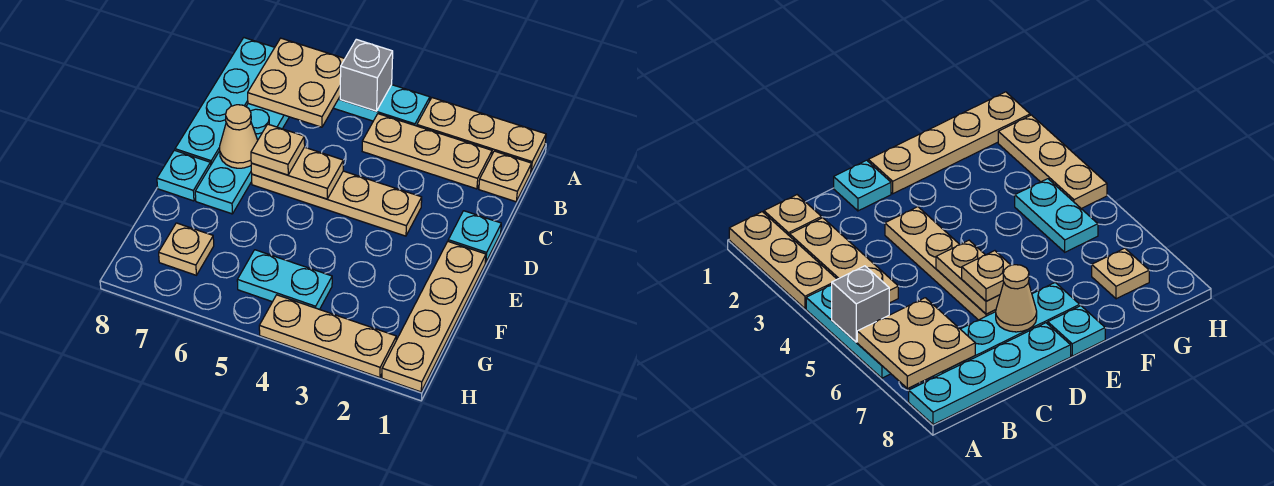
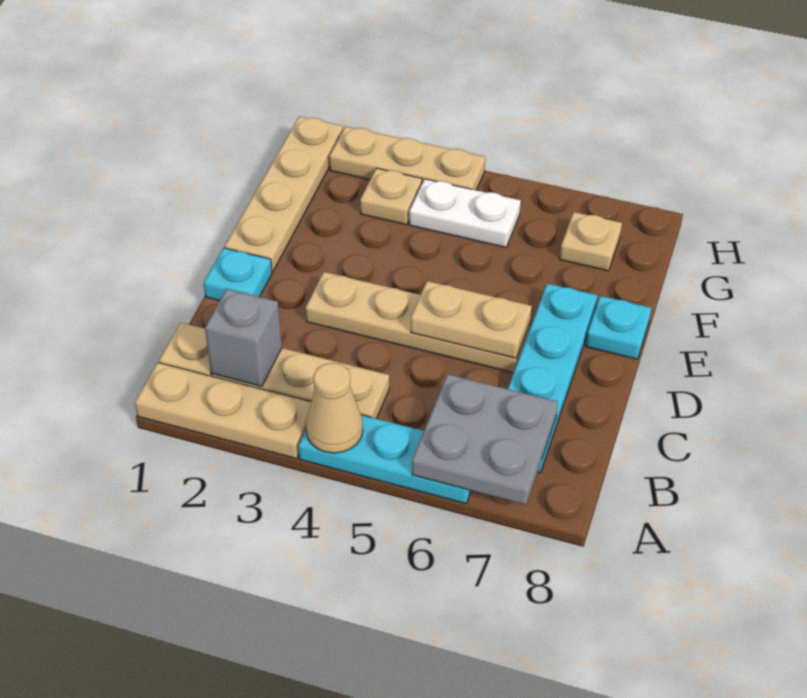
grey 1x1 brick [340,39,393,111] -> grey 1x1 brick moved to [205,289,282,386]
tan 2x2 plate [248,38,345,127] -> grey 2x2 plate [412,374,558,505]
cyan 1x4 plate [175,38,275,164] -> none
tan 1x1 plate [251,124,305,175] -> tan 1x1 plate moved to [360,168,422,225]
tan 1x1 cone [220,105,258,168] -> tan 1x1 cone moved to [306,363,363,453]
cyan 1x2 plate [237,250,332,309] -> white 1x2 plate [409,179,521,247]

